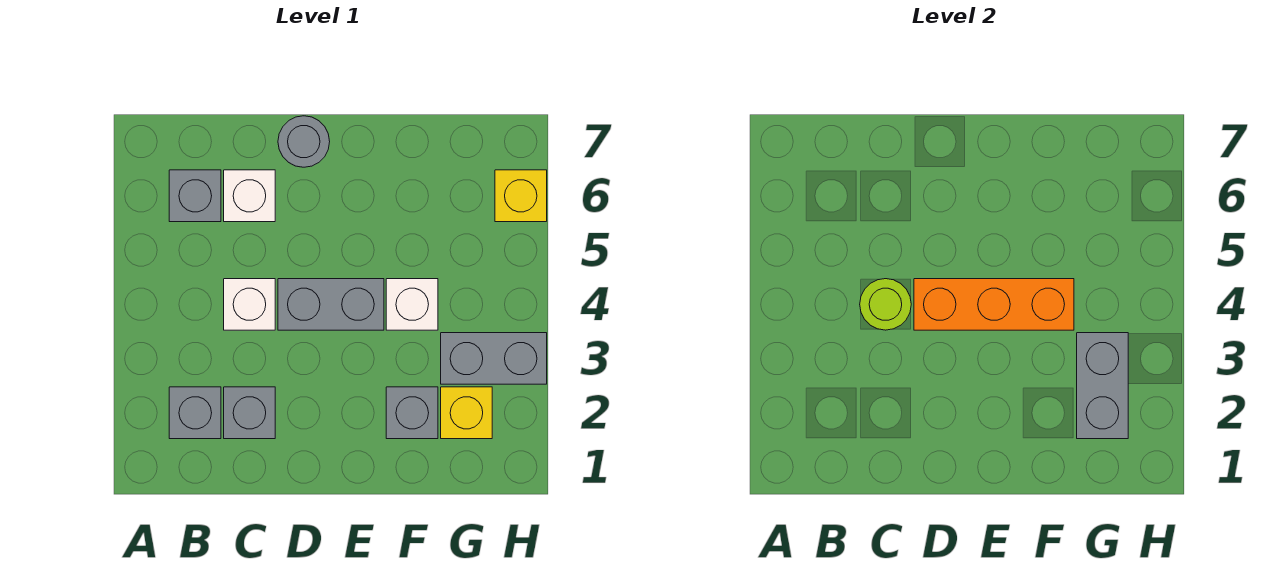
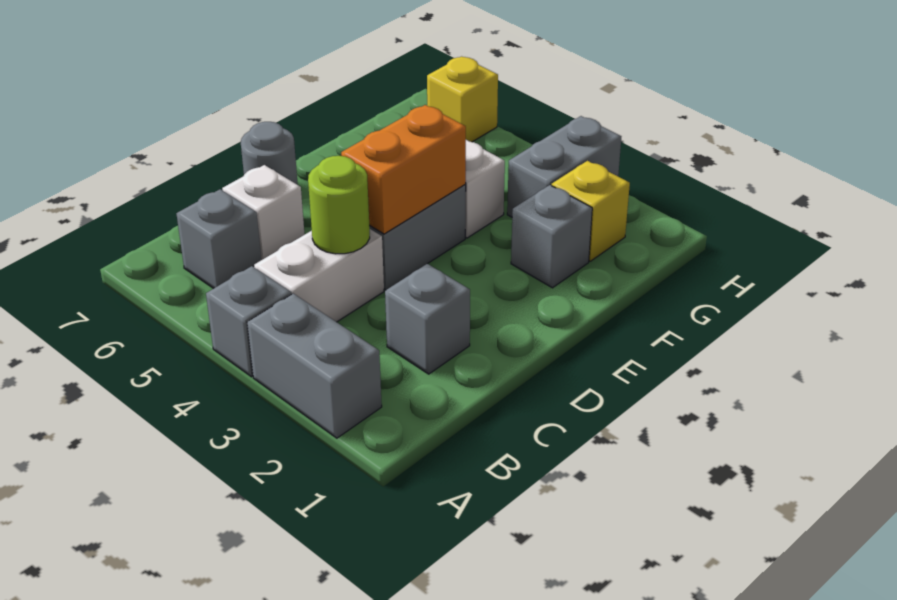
grey 1x1 brick [169,387,221,439] -> grey 1x1 brick moved to [206,266,291,377]
white 1x1 brick [224,279,275,330] -> white 1x2 brick [254,229,384,322]
orange 1x3 brick [914,279,1074,330] -> orange 1x2 brick [341,105,466,234]
grey 1x2 brick [1077,333,1128,439] -> grey 1x2 brick moved to [247,293,382,438]

